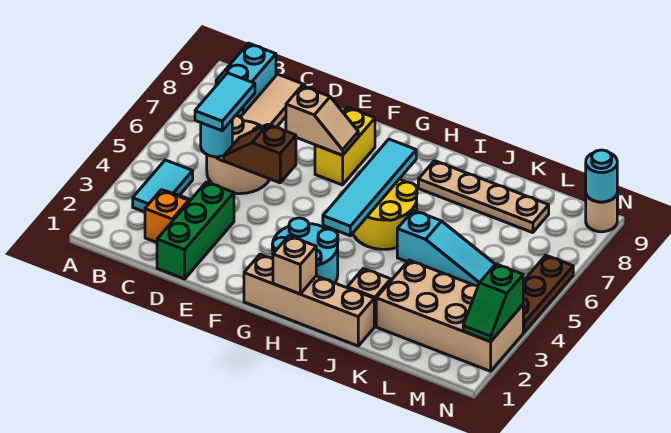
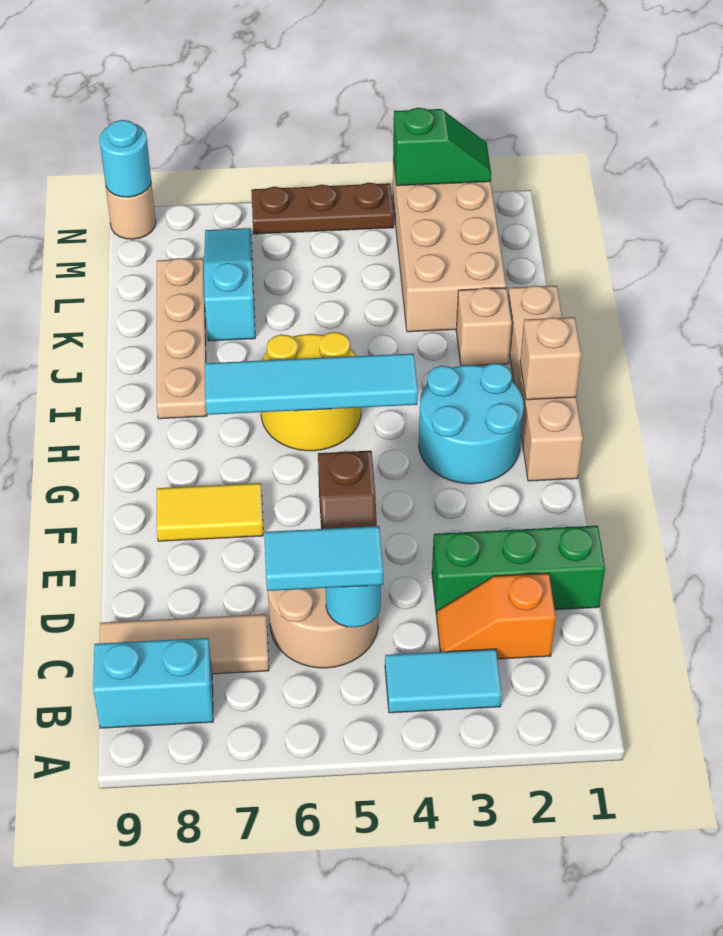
tan 1x2 slope [286,86,358,155] -> none
yellow 1x2 brick [315,107,375,185] -> yellow 1x2 tile [157,483,263,541]
cyan 1x3 slope [397,210,495,286] -> cyan 1x3 slope moved to [204,228,255,341]

